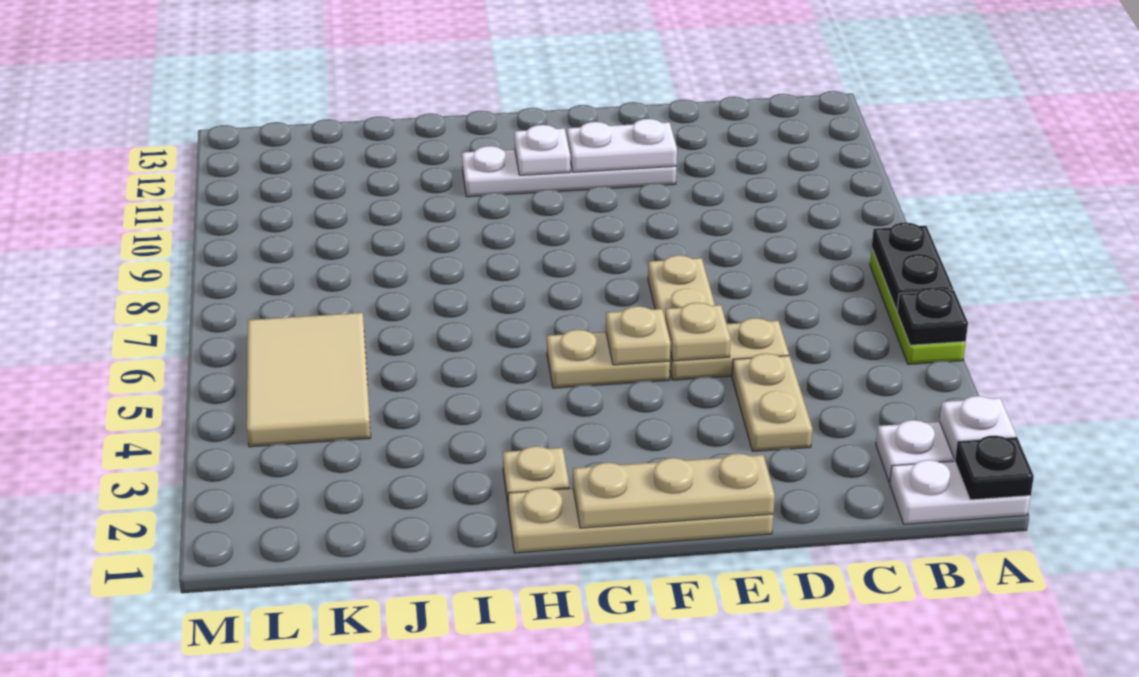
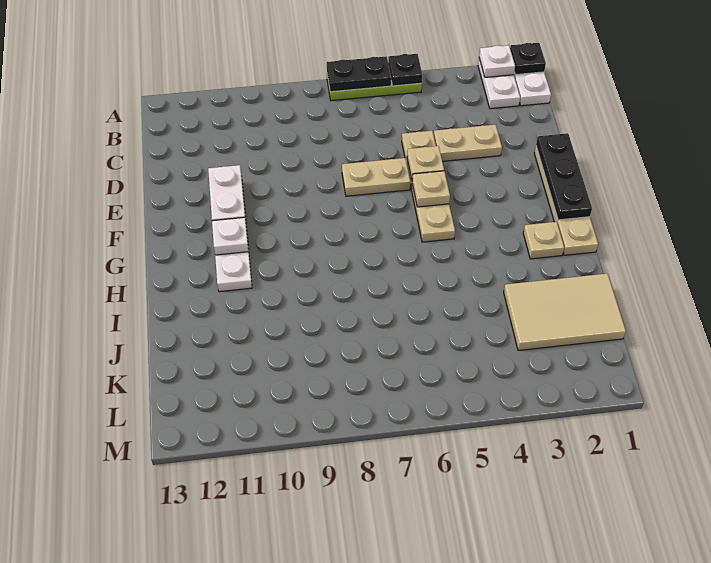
tan 1x3 plate [573,453,775,528] -> black 1x3 plate [536,133,592,220]
tan 2x3 tile [247,313,371,447] -> tan 2x3 tile moved to [504,274,626,351]

